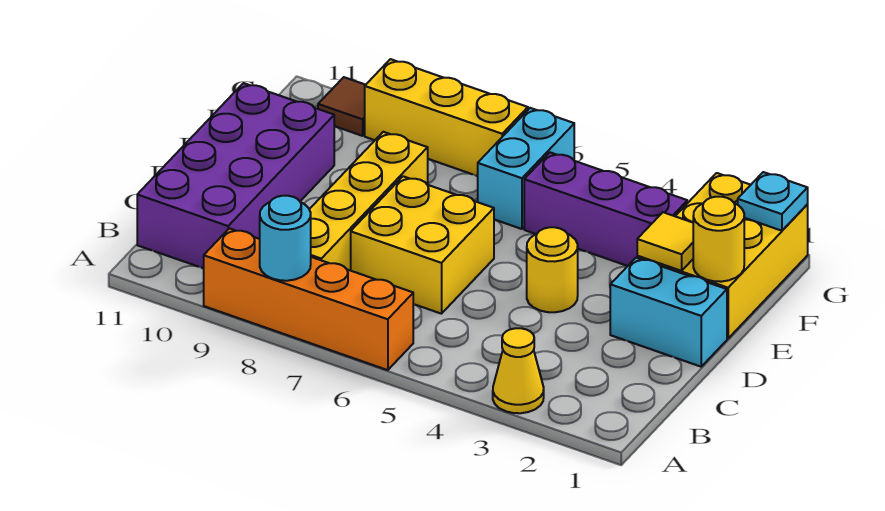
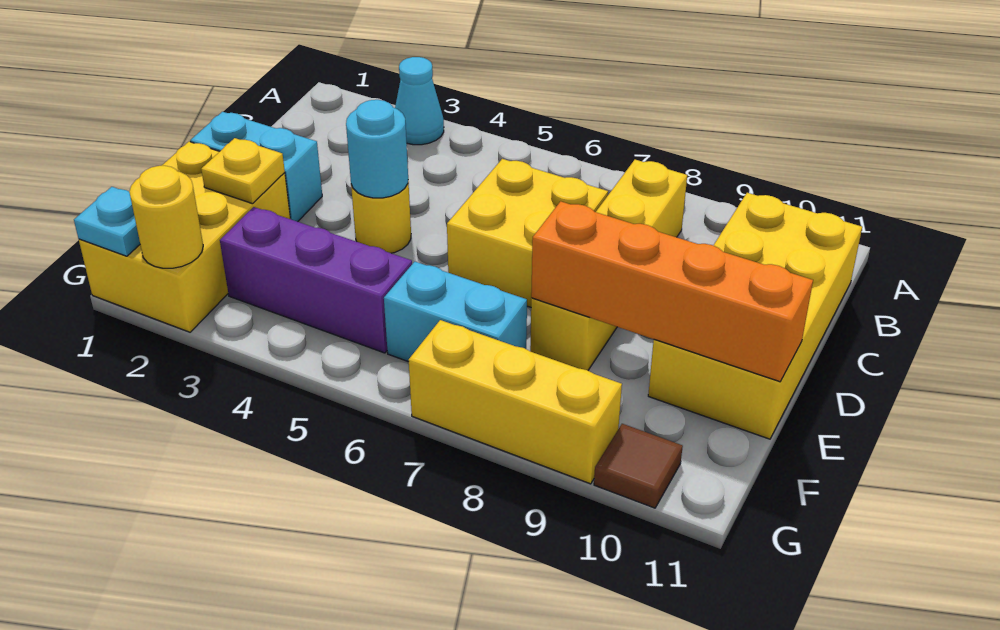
yellow 1x1 cone [493,328,544,413] -> cyan 1x1 cone [395,57,444,145]
orange 1x4 brick [203,228,413,370] -> orange 1x4 brick moved to [531,201,813,382]
cyan 1x1 round brick [260,196,311,281] -> cyan 1x1 round brick moved to [346,100,408,198]
purple 2x4 brick [137,83,334,268] -> yellow 2x4 brick [648,193,862,439]
yellow 1x1 round brick [693,197,744,282] -> yellow 1x1 round brick moved to [129,166,203,268]
yellow 1x1 tile [637,212,693,271] -> yellow 1x1 plate [201,138,285,204]
cyan 1x2 brick [478,108,574,229] -> cyan 1x2 brick turned to [384,262,527,362]

